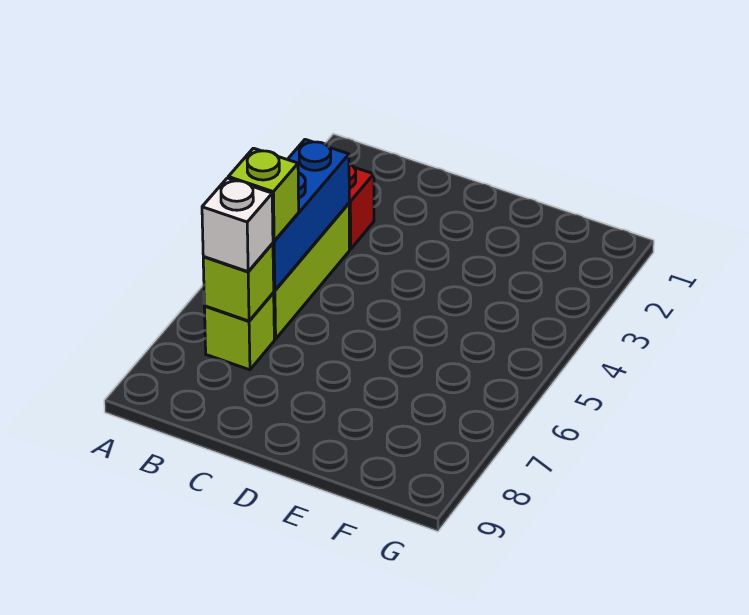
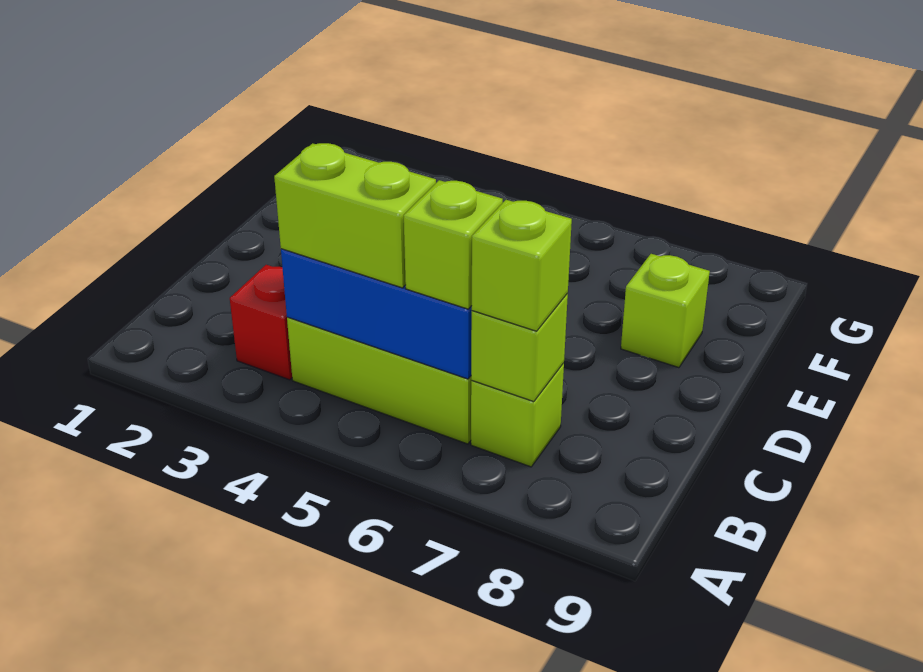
none -> lime 1x2 brick [274,143,436,288]
white 1x1 brick [202,178,273,272] -> lime 1x1 brick [472,200,572,331]
none -> lime 1x1 brick [621,254,710,368]

